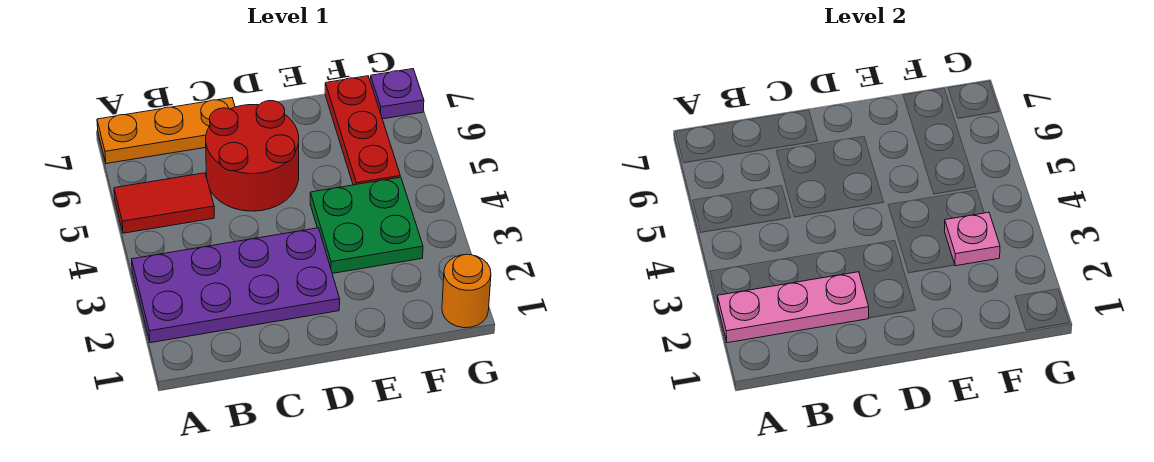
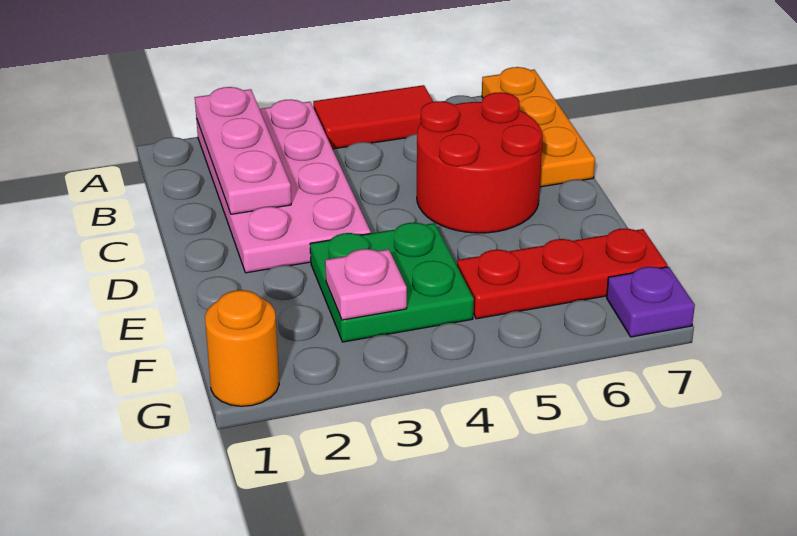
purple 2x4 plate [132,228,340,343] -> pink 2x4 plate [196,99,371,273]
red 1x2 tile [114,173,214,233] -> red 1x2 tile turned to [313,85,433,149]

